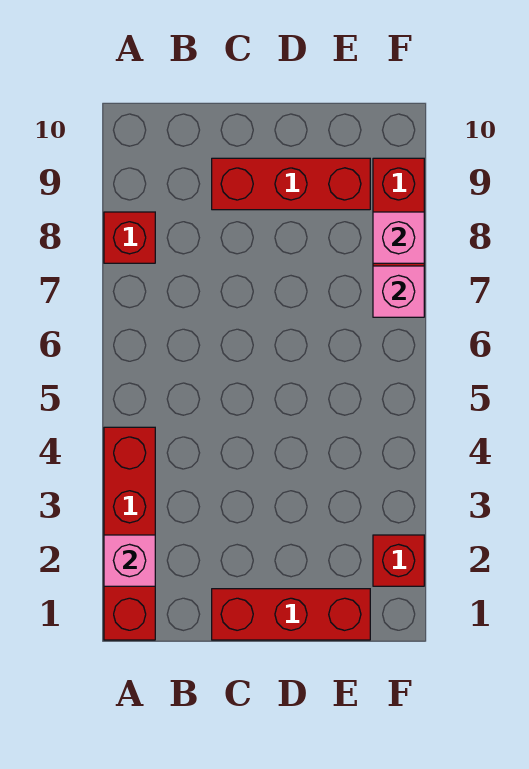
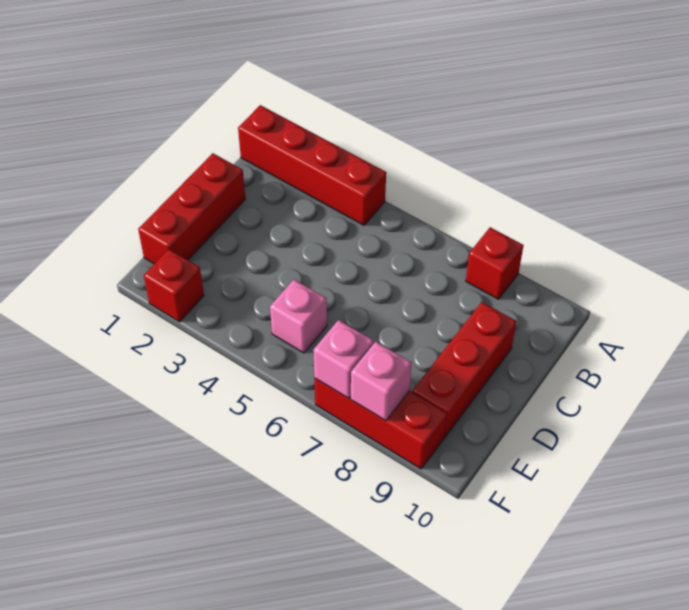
pink 1x1 brick [104,535,155,586] -> pink 1x1 brick moved to [270,280,327,353]

